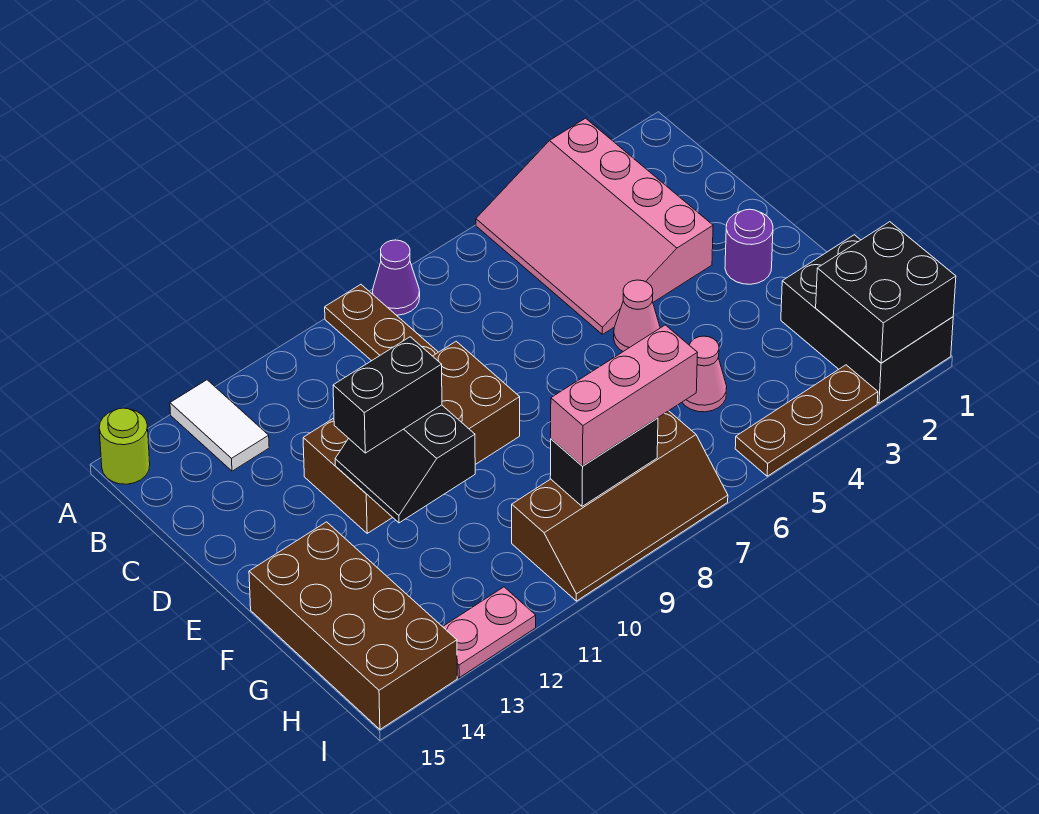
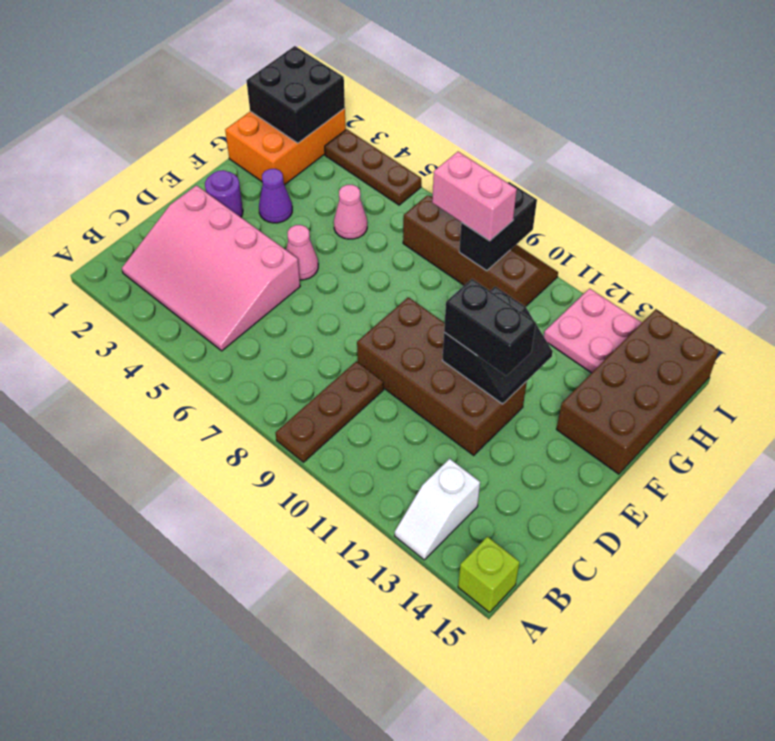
pink 3x4 slope [476,118,713,334] -> pink 3x4 slope turned to [122,185,300,351]
purple 1x1 cone [373,240,420,315] -> purple 1x1 cone moved to [259,169,292,223]
white 1x2 tile [170,380,269,471] -> white 1x2 slope [395,459,480,560]
lime 1x1 round brick [99,408,150,484] -> lime 1x1 brick [458,537,520,613]
black 2x3 brick [781,235,953,403] -> orange 2x3 brick [225,108,346,185]
pink 1x3 brick [551,325,697,466] -> pink 1x2 brick [432,152,517,241]
black 1x2 brick [550,418,658,506] -> black 1x2 brick turned to [459,182,537,271]
pink 1x2 plate [443,587,536,678] -> pink 2x2 plate [544,288,642,373]

